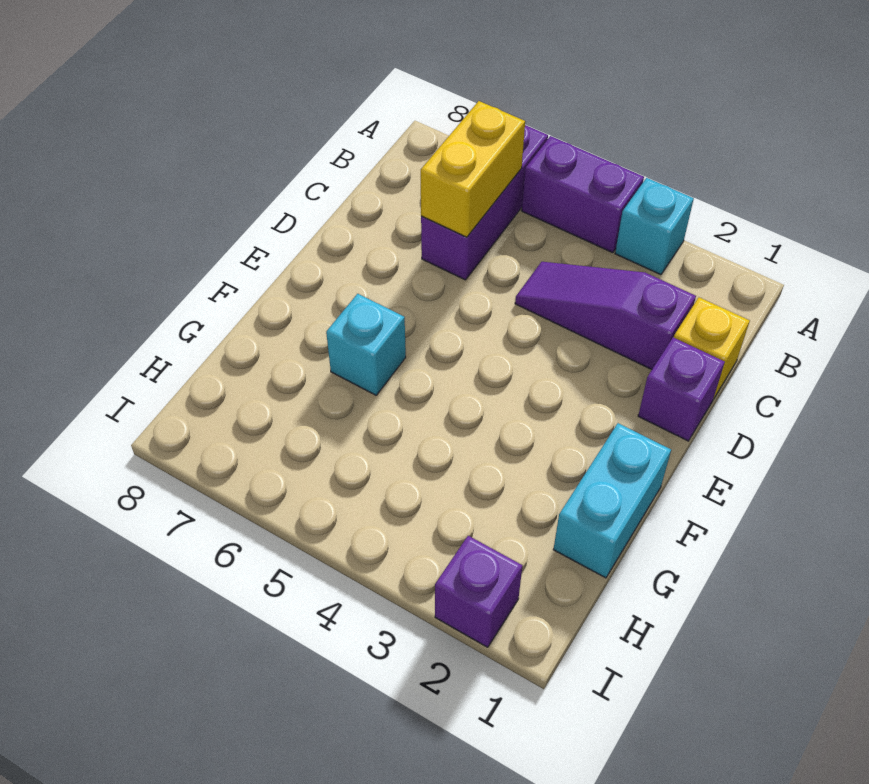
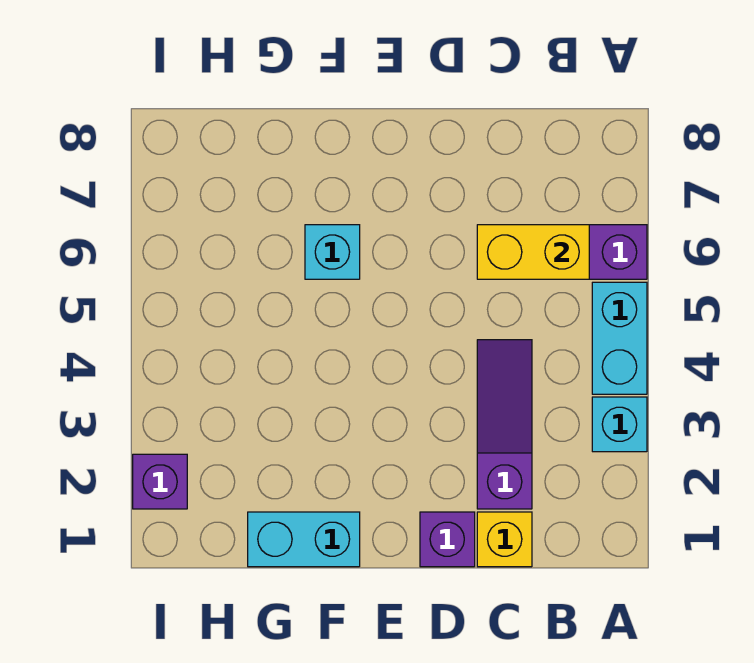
purple 1x2 brick [522,136,644,253] -> cyan 1x2 brick [592,282,647,394]

